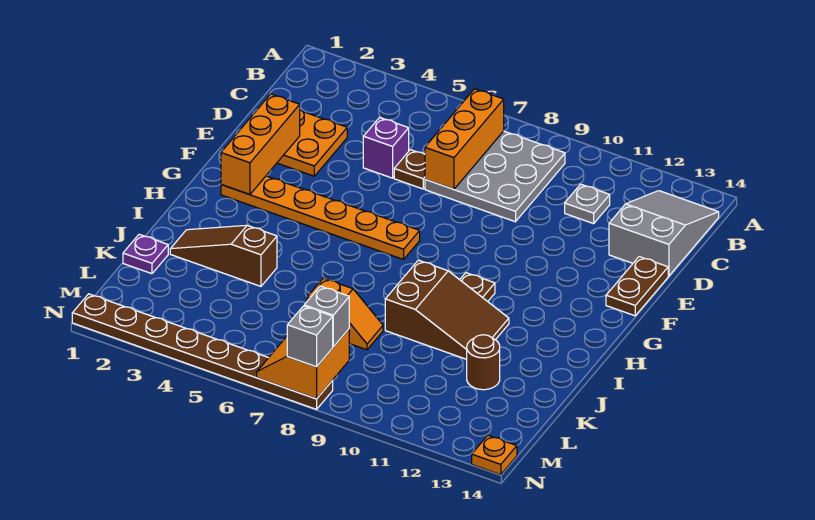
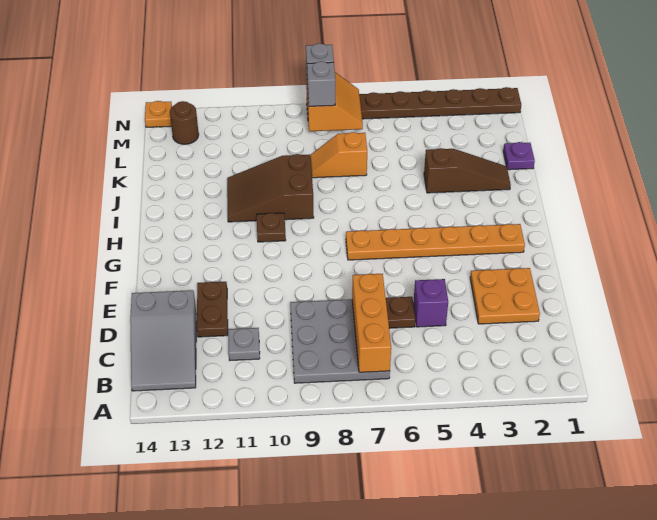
orange 1x3 brick [221,94,300,194] -> none
brown 1x2 plate [606,257,668,316] -> brown 1x2 plate moved to [197,282,228,337]
brown 1x1 round brick [467,335,500,390] -> brown 1x1 round brick moved to [170,101,199,144]

